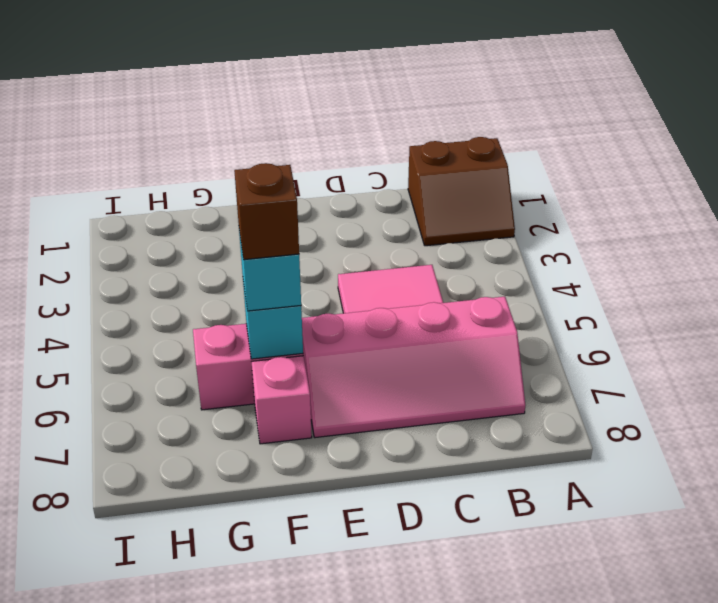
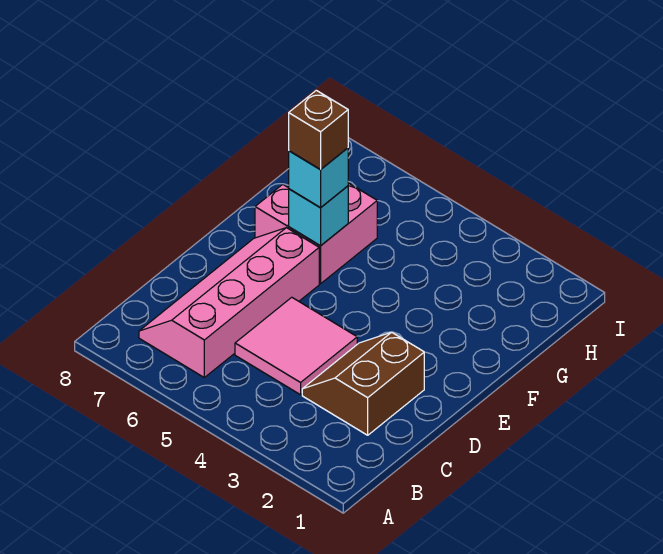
brown 2x2 slope [408,137,515,246] -> brown 2x2 slope moved to [302,332,424,435]

